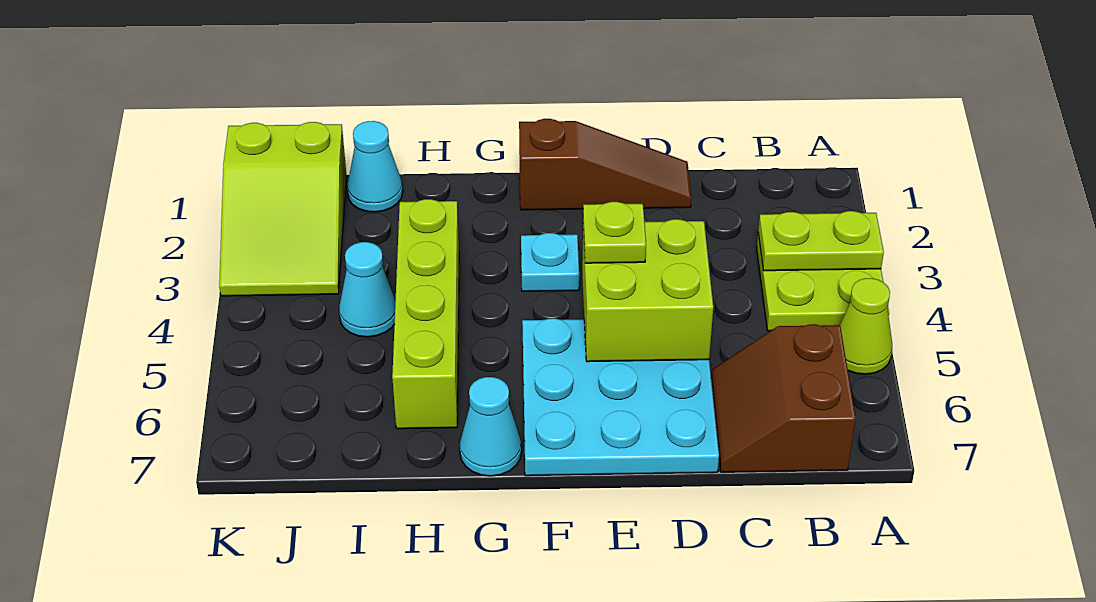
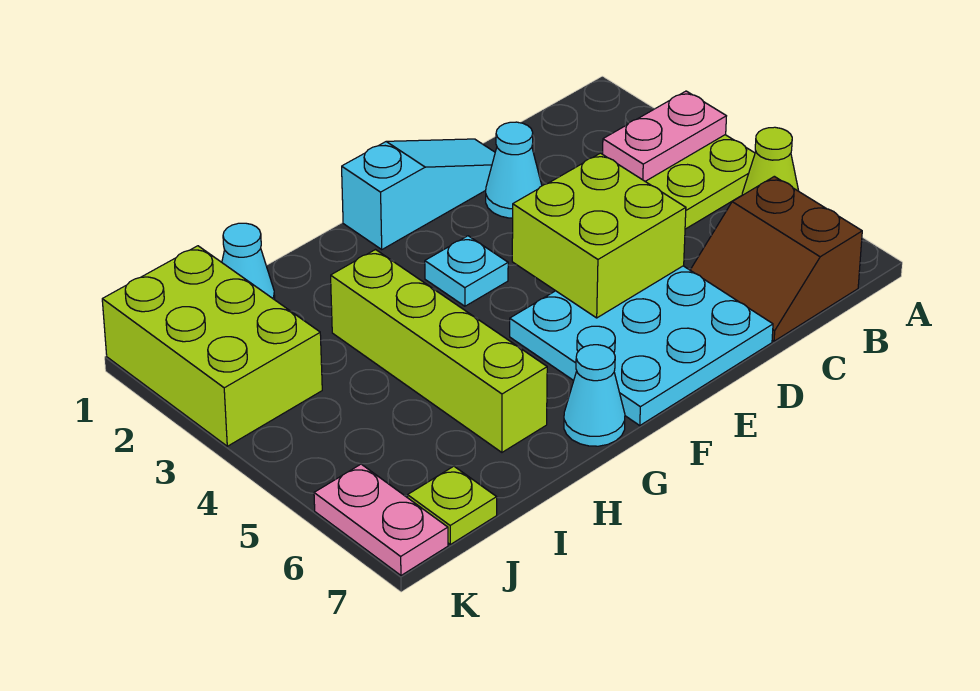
lime 1x2 plate [758,211,884,271] -> pink 1x2 plate [603,91,726,181]
brown 1x3 slope [519,119,691,210] -> cyan 1x3 slope [342,139,495,249]
lime 1x1 plate [583,202,646,263] -> lime 1x1 plate moved to [408,466,497,544]
cyan 1x1 cone [339,242,396,337] -> cyan 1x1 cone moved to [486,122,542,218]
lime 2x3 slope [219,122,347,296] -> lime 2x3 brick [102,246,322,446]
none -> pink 1x2 plate [314,464,448,575]

